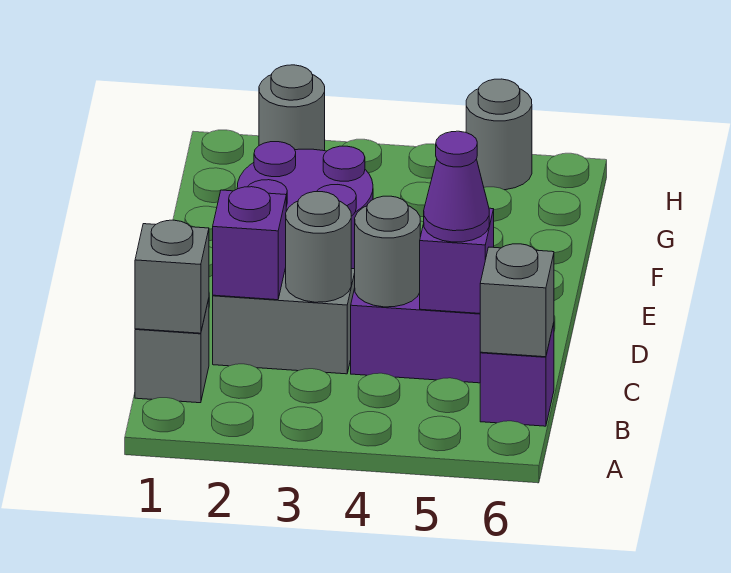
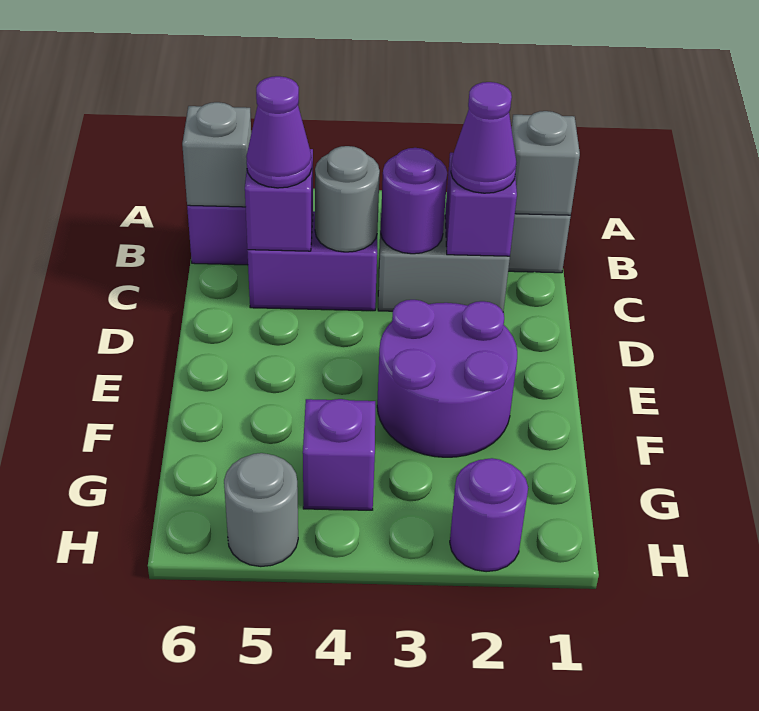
none -> purple 1x1 cone [451,82,516,193]
grey 1x1 round brick [286,192,351,302] -> purple 1x1 round brick [381,148,447,254]
none -> purple 1x1 brick [303,399,375,510]
grey 1x1 round brick [259,65,325,151] -> purple 1x1 round brick [450,458,528,572]

